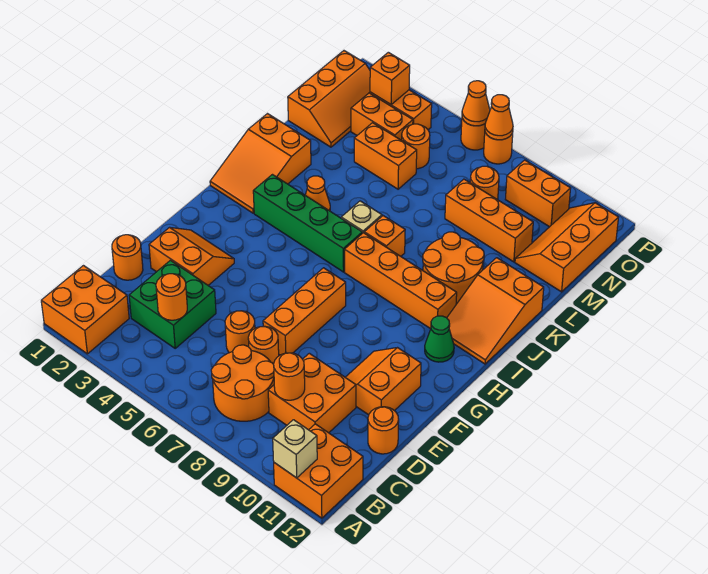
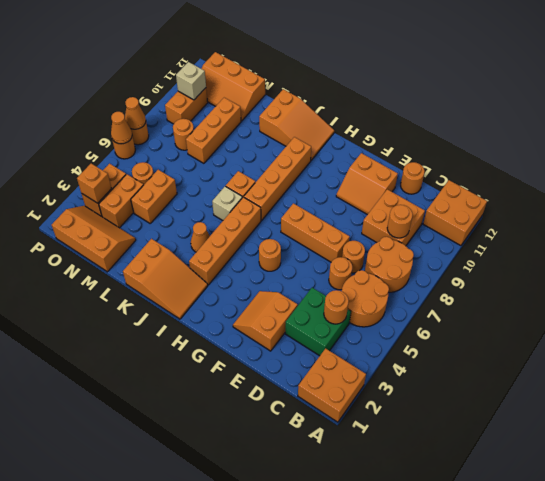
tan 1x1 brick [273,420,317,478] -> tan 1x1 brick moved to [176,62,206,100]
orange 1x1 round brick [112,235,143,280] -> orange 1x1 round brick moved to [259,239,281,271]
green 1x1 cone [425,316,454,362] -> none
green 1x4 brick [253,175,362,272] -> orange 1x4 brick [189,197,261,285]
orange 2x2 round brick [423,232,484,304] -> orange 2x2 round brick moved to [342,270,389,327]

